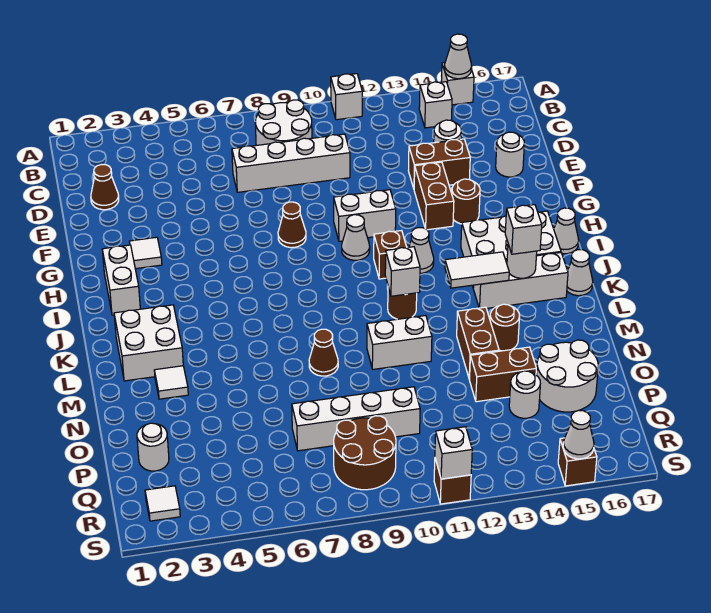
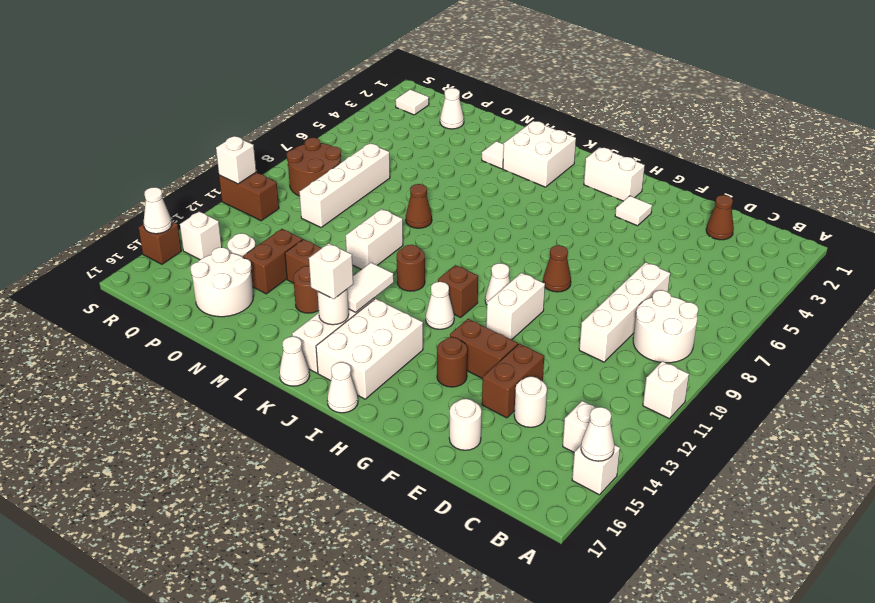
white 1x1 brick [385,247,420,296] -> white 1x1 brick moved to [180,211,222,260]
white 1x1 round brick [137,423,169,471] -> white 1x1 cone [440,88,464,129]
brown 1x1 brick [434,459,471,504] -> brown 1x2 brick [219,173,279,221]

